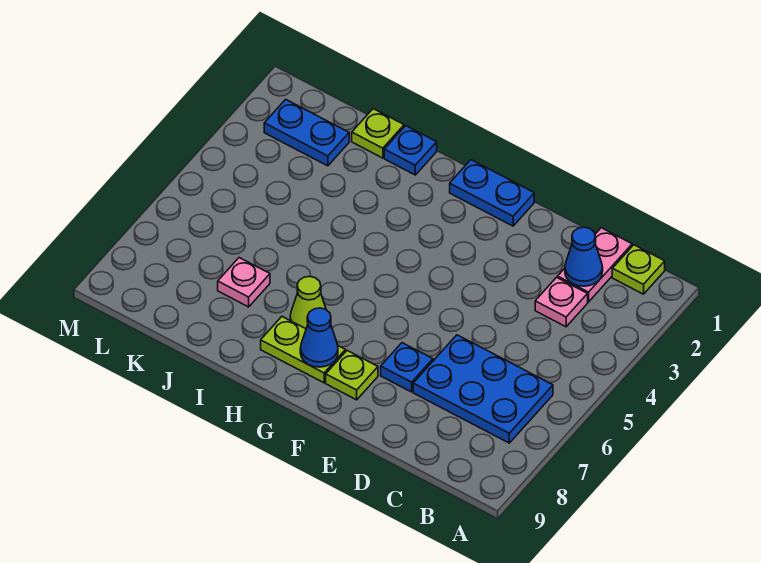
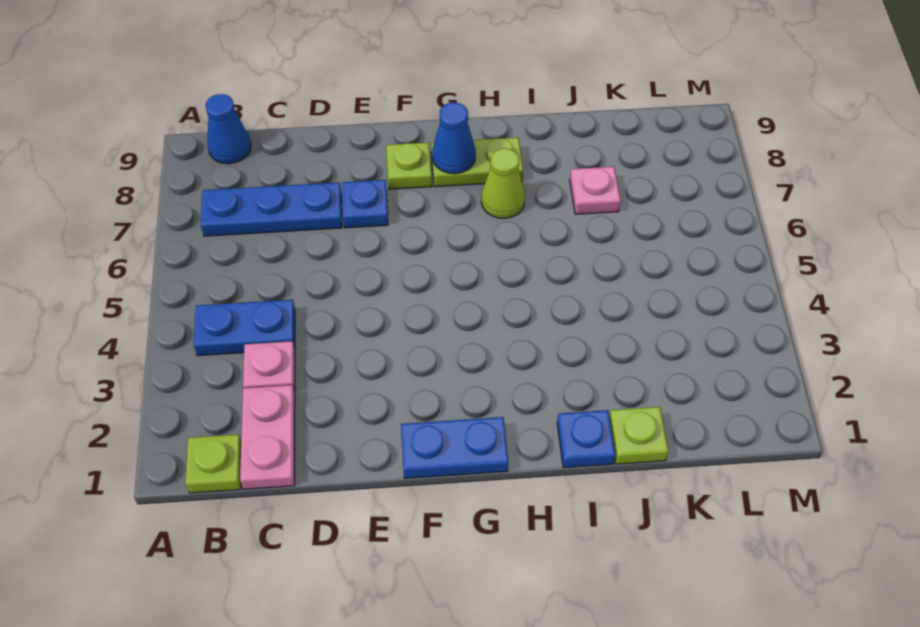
blue 2x3 plate [413,335,553,443] -> blue 1x3 plate [201,182,342,236]
blue 1x1 cone [565,227,603,286] -> blue 1x1 cone moved to [206,94,251,164]
blue 1x2 plate [264,99,349,166] -> blue 1x2 plate moved to [194,300,295,356]

